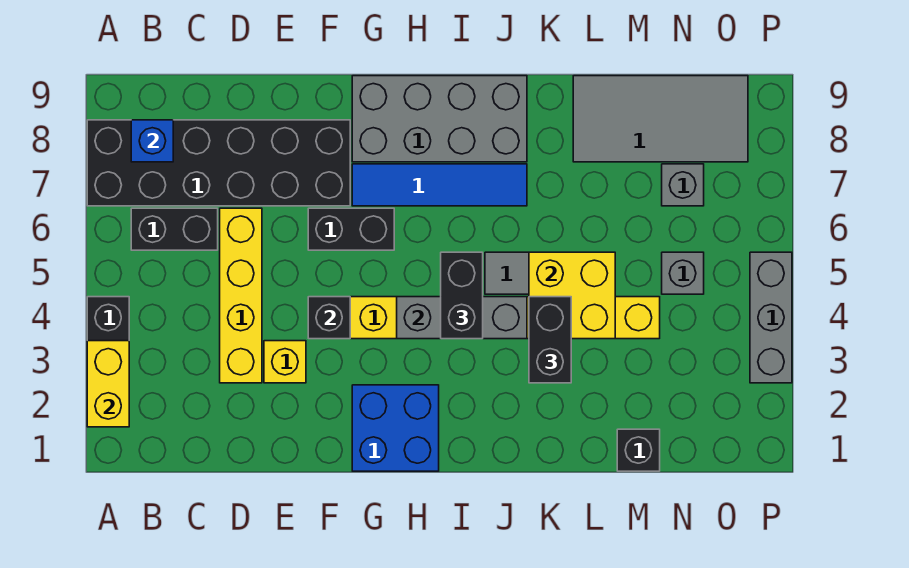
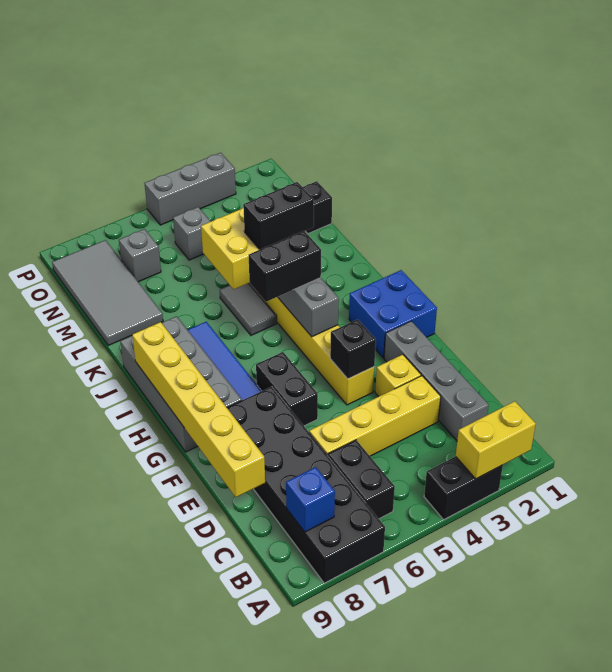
none -> grey 1x4 brick [384,321,489,441]
none -> yellow 1x6 brick [132,322,265,497]

